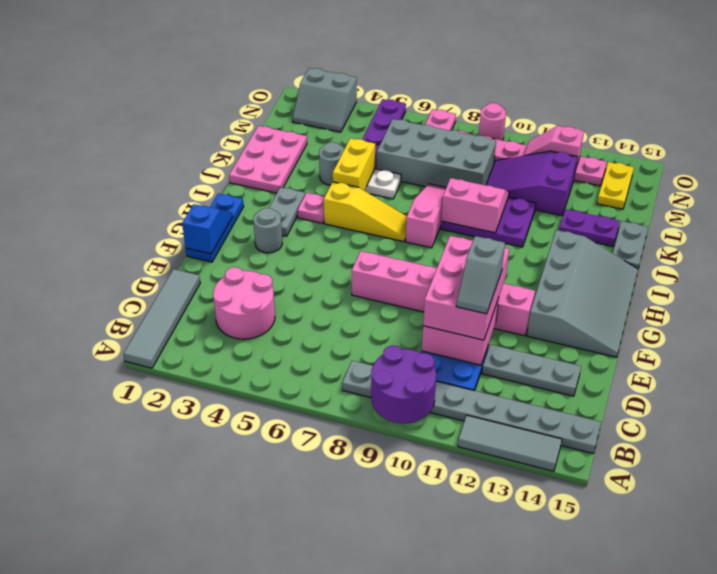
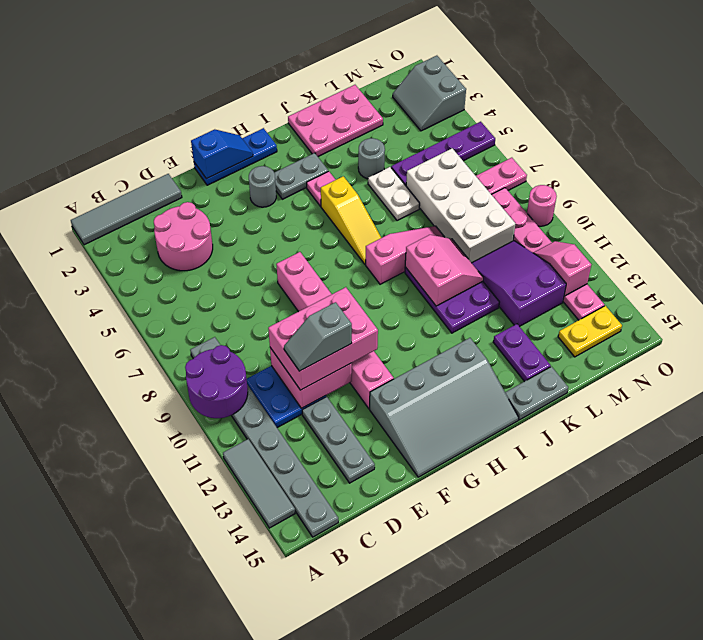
yellow 1x2 brick [333,138,375,191] -> none
grey 2x4 brick [377,119,496,187] -> white 2x4 brick [406,148,515,263]

